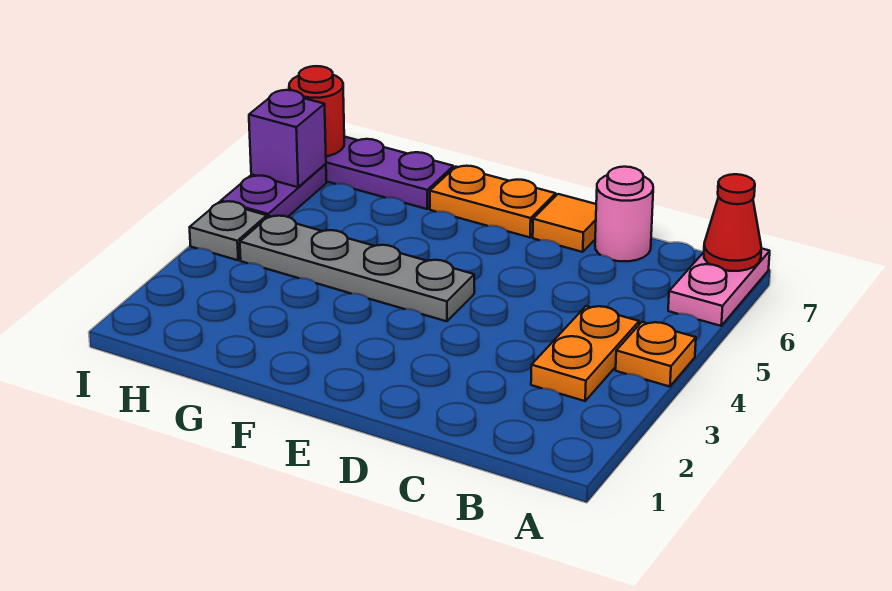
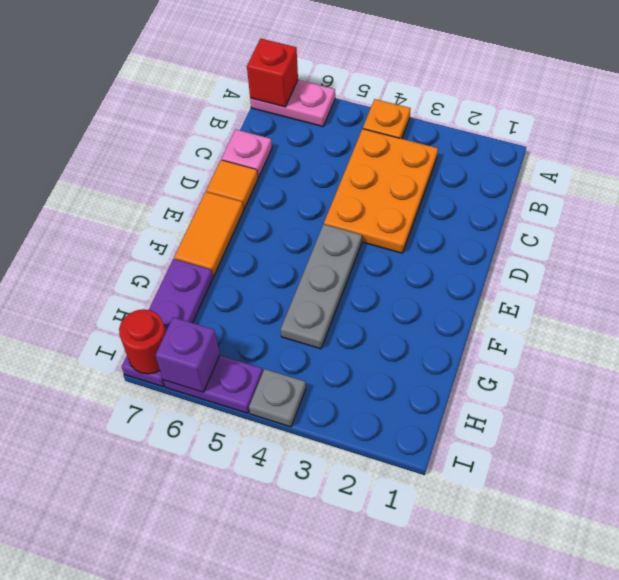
red 1x1 cone [704,174,761,271] -> red 1x1 brick [247,39,298,107]
orange 1x2 plate [531,306,639,401] -> orange 2x3 plate [324,129,438,253]
pink 1x1 round brick [595,167,653,261] -> pink 1x1 plate [222,129,272,177]
grey 1x4 plate [240,216,474,321] -> grey 1x3 plate [281,224,362,349]
orange 1x2 plate [430,166,556,237] -> orange 1x2 tile [174,192,243,276]

